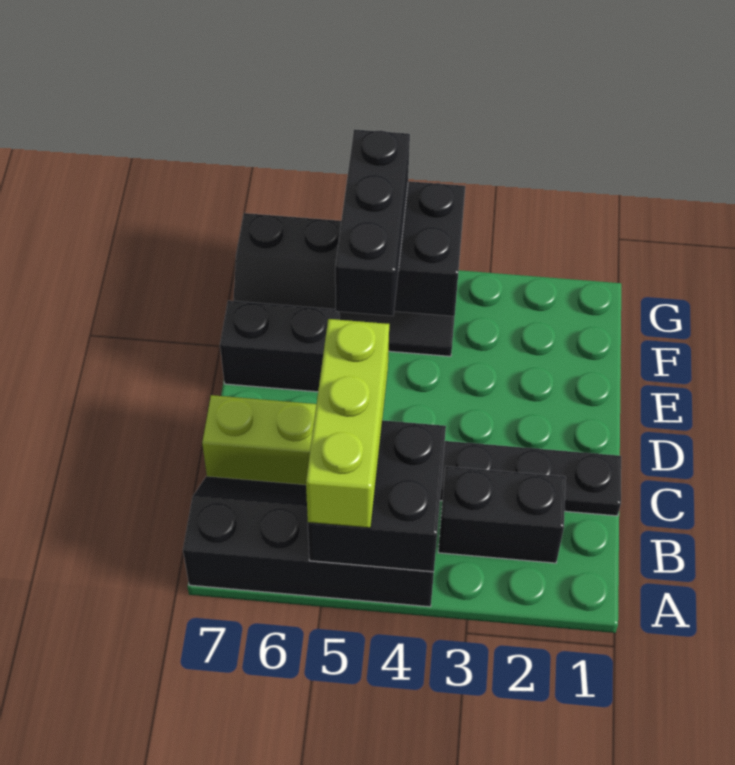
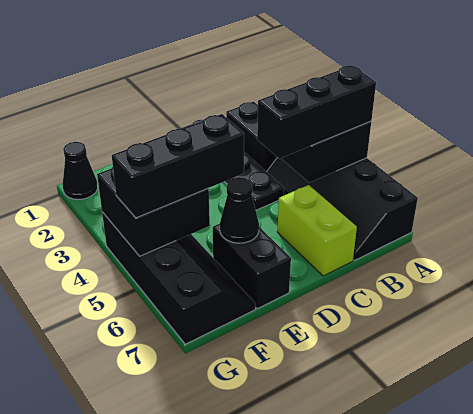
lime 1x3 brick [306,319,389,528] -> black 1x3 brick [257,66,376,159]
none -> black 1x1 cone [220,177,259,243]
none -> black 1x1 cone [63,142,98,199]

